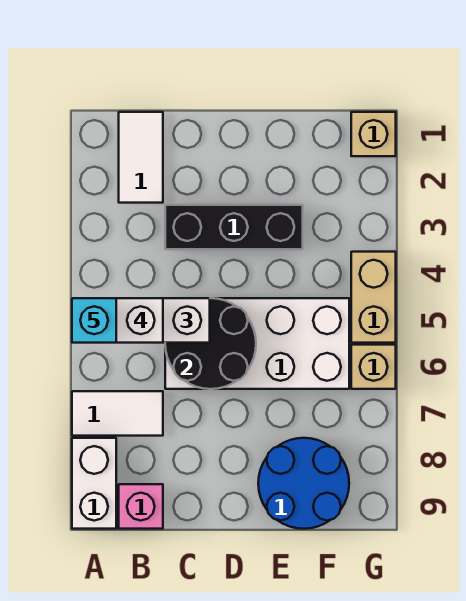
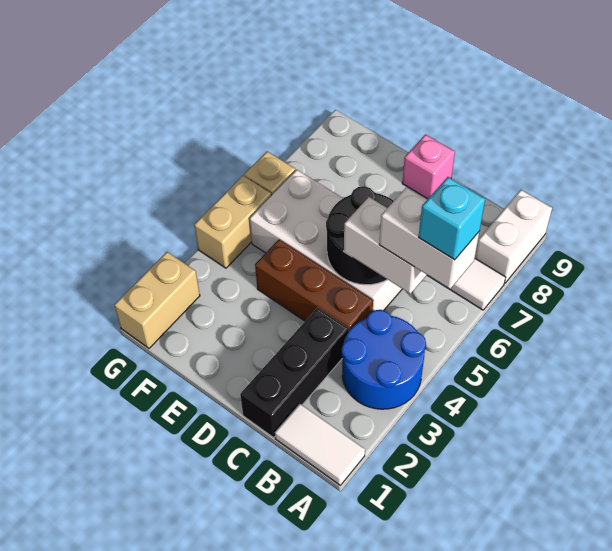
white 1x2 tile [119,112,163,203] -> white 1x2 tile turned to [275,404,365,485]
pink 1x1 brick [119,484,163,529] -> pink 1x1 brick moved to [402,134,455,199]
black 1x3 brick [165,205,303,249] -> black 1x3 brick turned to [240,308,349,438]
none -> brown 1x3 brick [255,240,373,330]
blue 2x2 round brick [258,438,349,529] -> blue 2x2 round brick moved to [342,310,426,409]
tan 1x1 brick [351,112,396,156] -> tan 1x2 brick [114,252,200,348]

